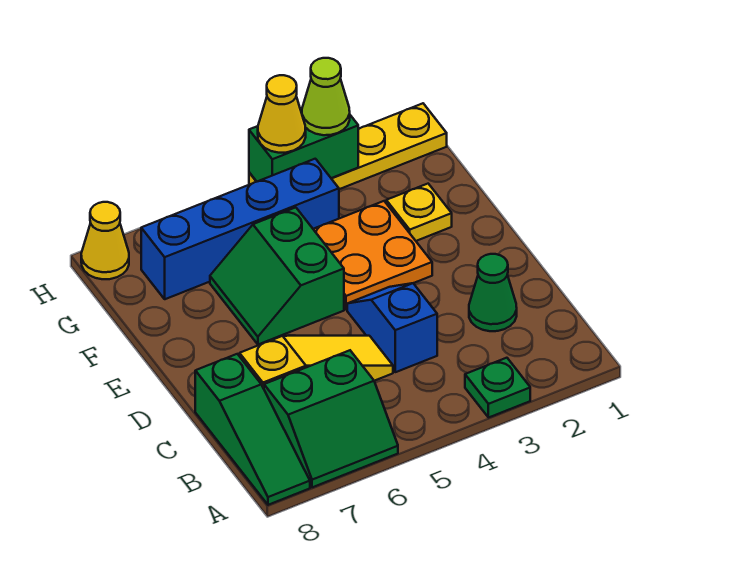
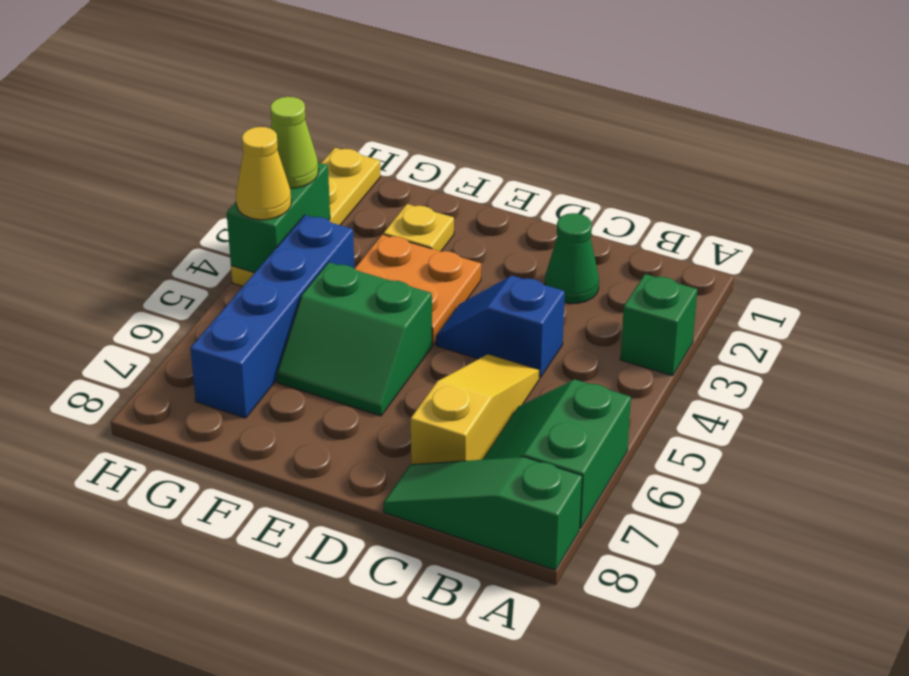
green 1x1 plate [465,358,530,418] -> green 1x1 brick [620,274,697,376]
green 2x2 slope [264,350,398,487] -> green 2x2 slope turned to [483,379,631,528]
green 1x3 slope [195,354,310,505] -> green 1x3 slope turned to [383,457,582,570]
yellow 1x1 cone [81,202,129,279] -> none

